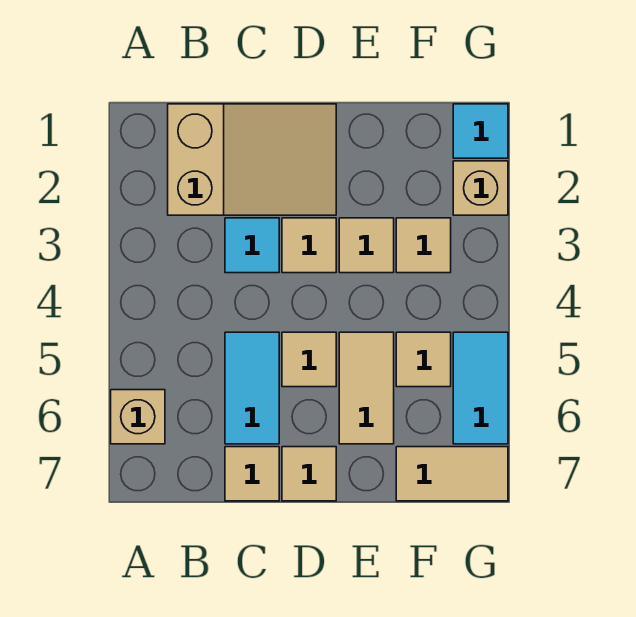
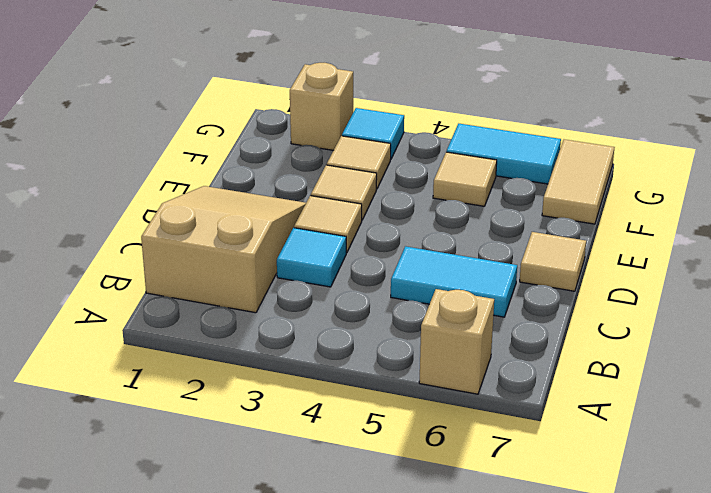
tan 1x1 tile [225,447,279,501] -> none
tan 1x1 tile [282,332,336,387] -> none
tan 1x2 tile [339,332,394,444] -> none
cyan 1x1 tile [453,104,508,158] -> cyan 1x1 tile moved to [342,108,404,159]

